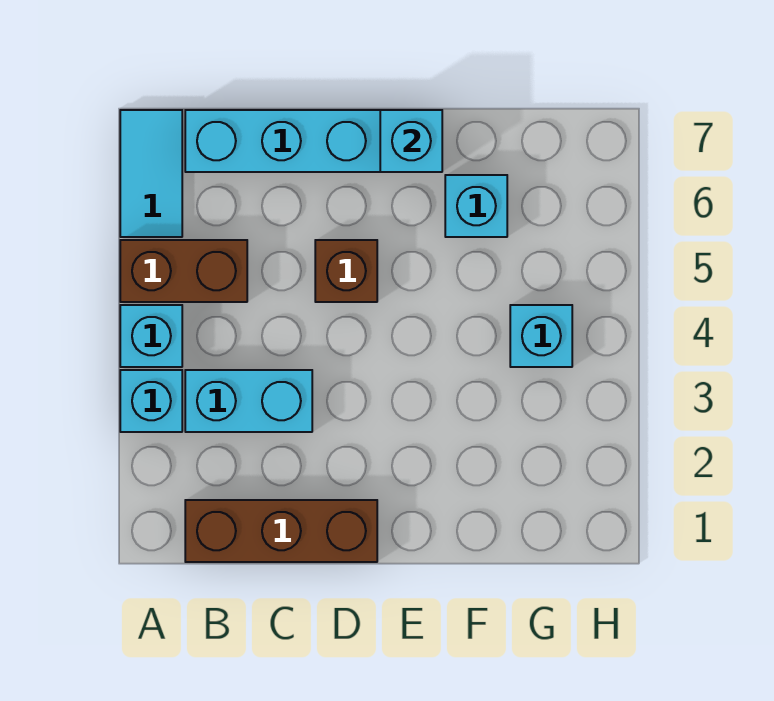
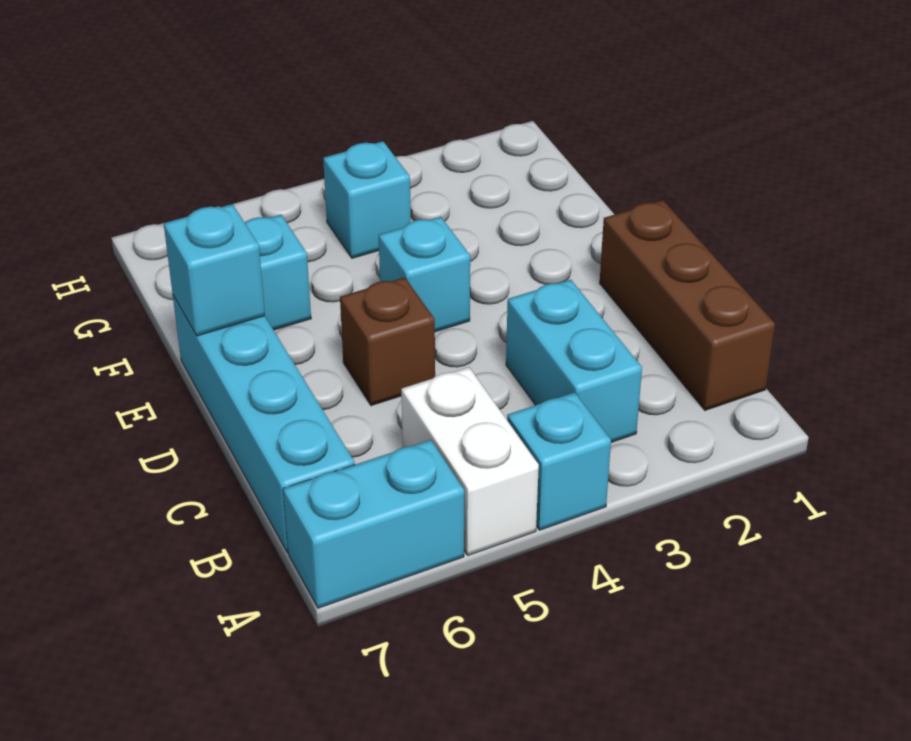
cyan 1x1 brick [120,370,182,432] -> cyan 1x1 brick moved to [378,217,470,332]
brown 1x2 brick [120,240,247,302] -> white 1x2 brick [401,367,539,555]
cyan 1x2 tile [120,110,182,237] -> cyan 1x2 brick [283,440,464,608]

